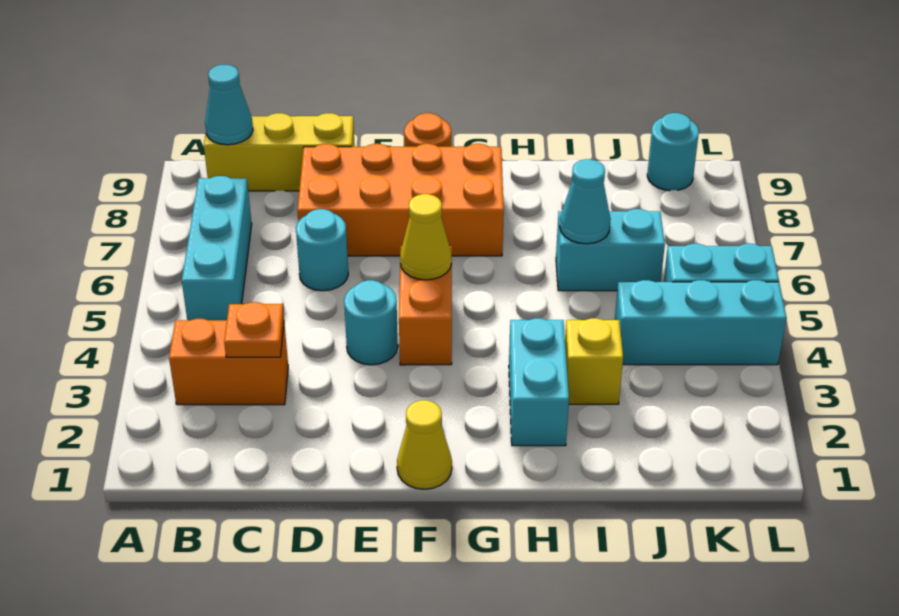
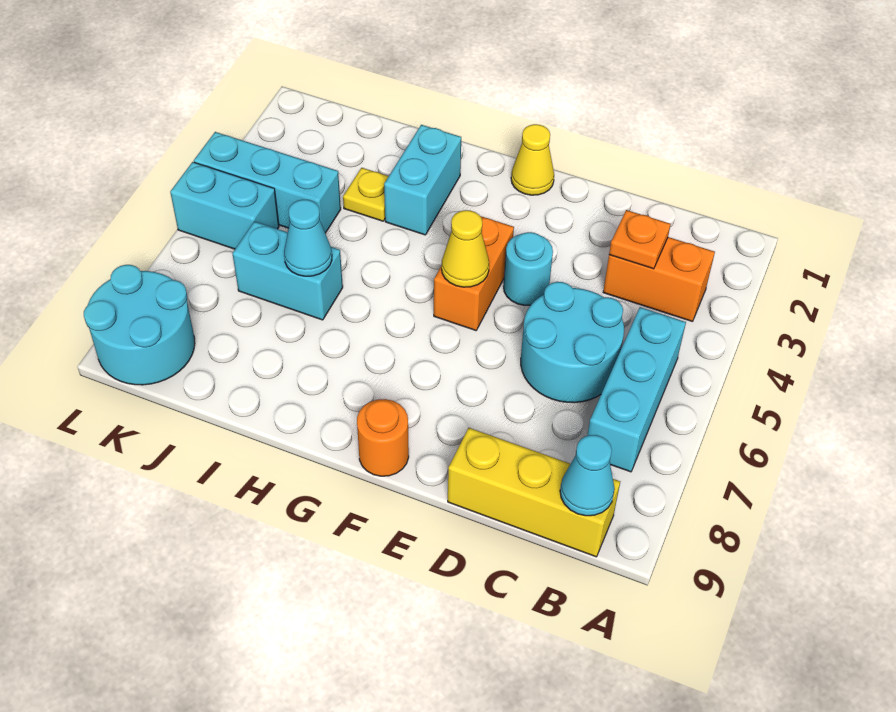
cyan 1x1 round brick [296,209,348,291] -> cyan 2x2 round brick [521,282,624,403]
orange 2x4 brick [298,144,504,256] -> none
yellow 1x1 brick [565,318,623,404] -> yellow 1x1 plate [343,168,389,221]
cyan 1x1 round brick [647,113,699,191] -> cyan 2x2 round brick [84,265,195,385]

